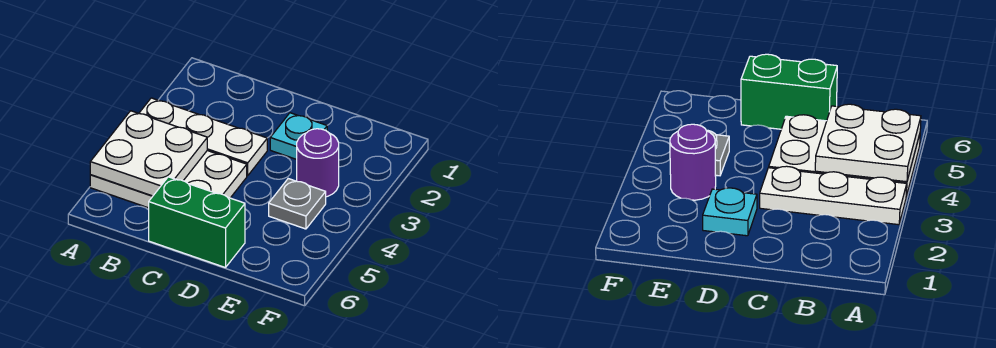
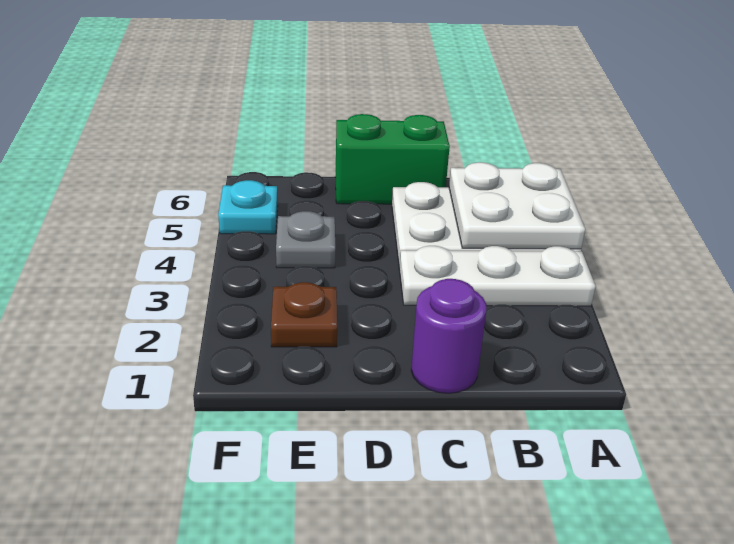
cyan 1x1 plate [270,113,327,159] -> cyan 1x1 plate moved to [218,180,278,234]
none -> brown 1x1 plate [271,282,337,347]
purple 1x1 round brick [297,129,339,197] -> purple 1x1 round brick moved to [411,279,487,393]

